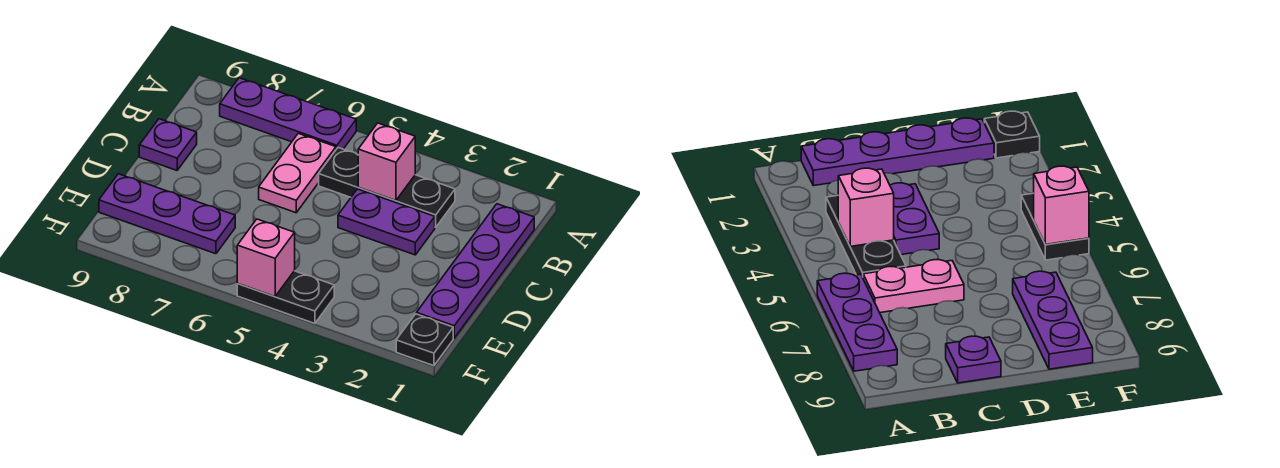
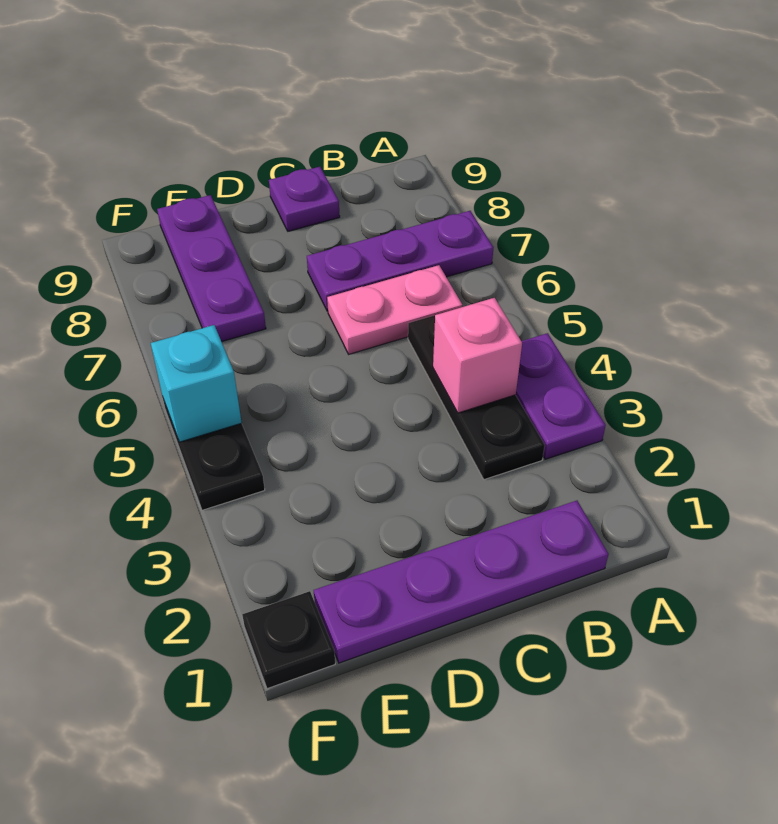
purple 1x3 plate [220,78,356,149] -> purple 1x3 plate turned to [307,211,494,311]
purple 1x2 plate [338,189,435,255] -> purple 1x2 plate moved to [516,333,606,459]
pink 1x1 brick [237,219,295,296] -> cyan 1x1 brick [151,325,242,442]

